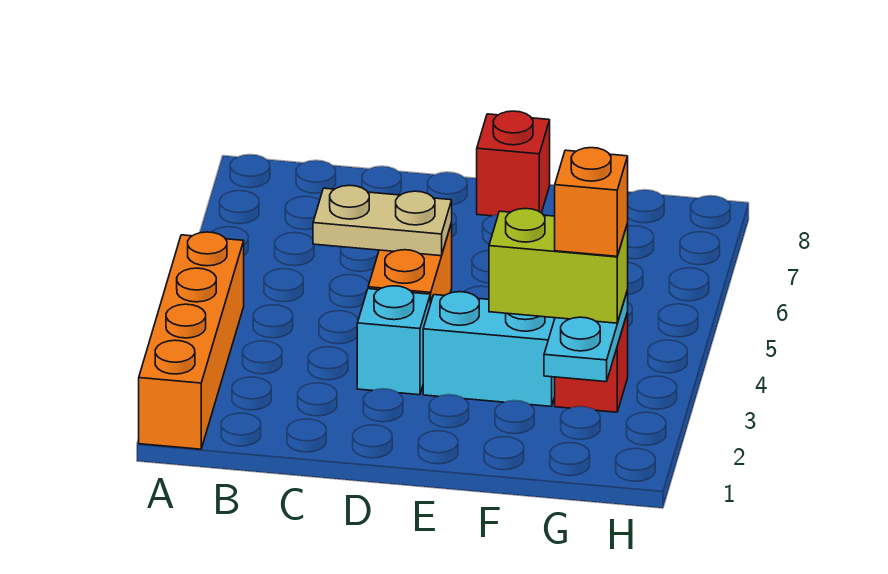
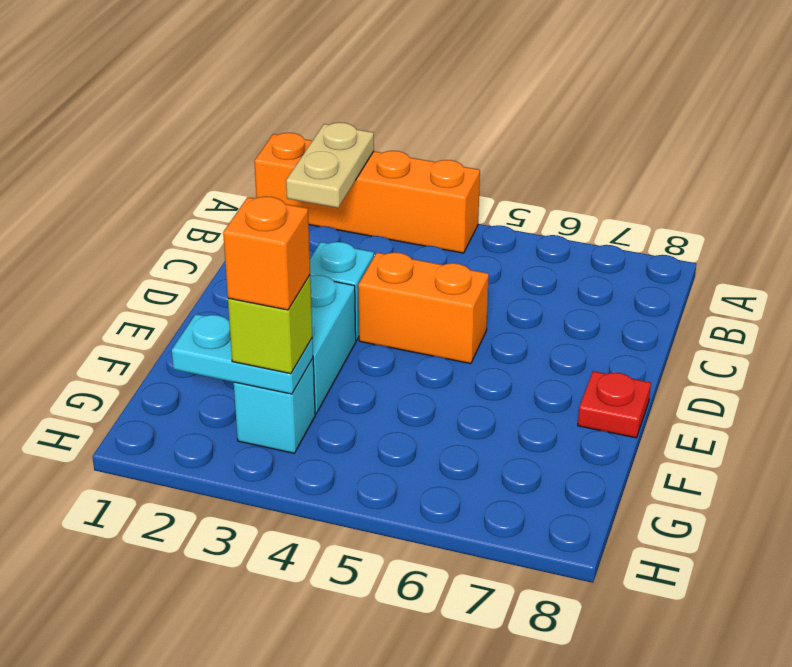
tan 1x2 plate [313,185,452,256] -> tan 1x2 plate moved to [286,122,374,208]
red 1x1 brick [477,111,550,216] -> red 1x1 plate [578,371,651,438]
lime 1x2 brick [489,209,628,323] -> lime 1x1 brick [228,275,312,374]
red 1x1 brick [555,313,628,412] -> cyan 1x1 brick [234,359,315,453]

